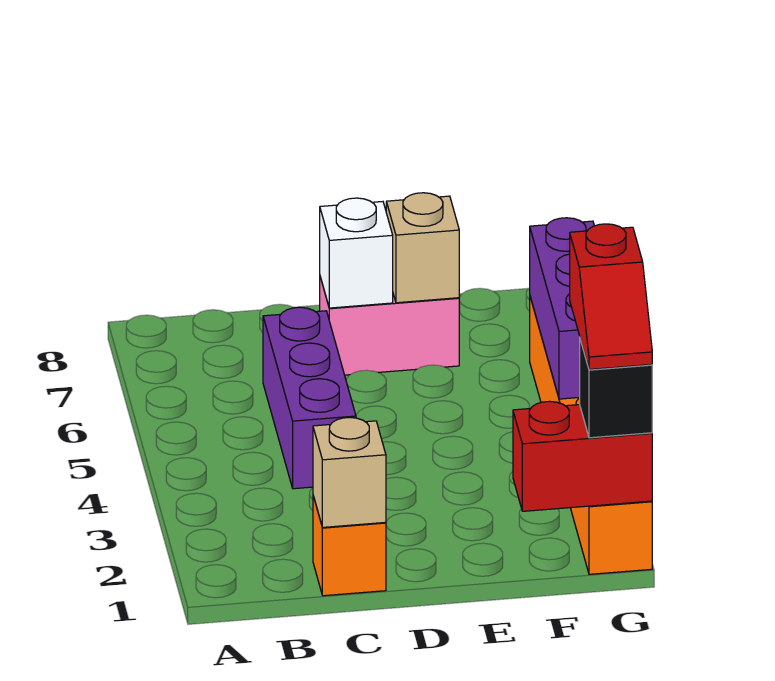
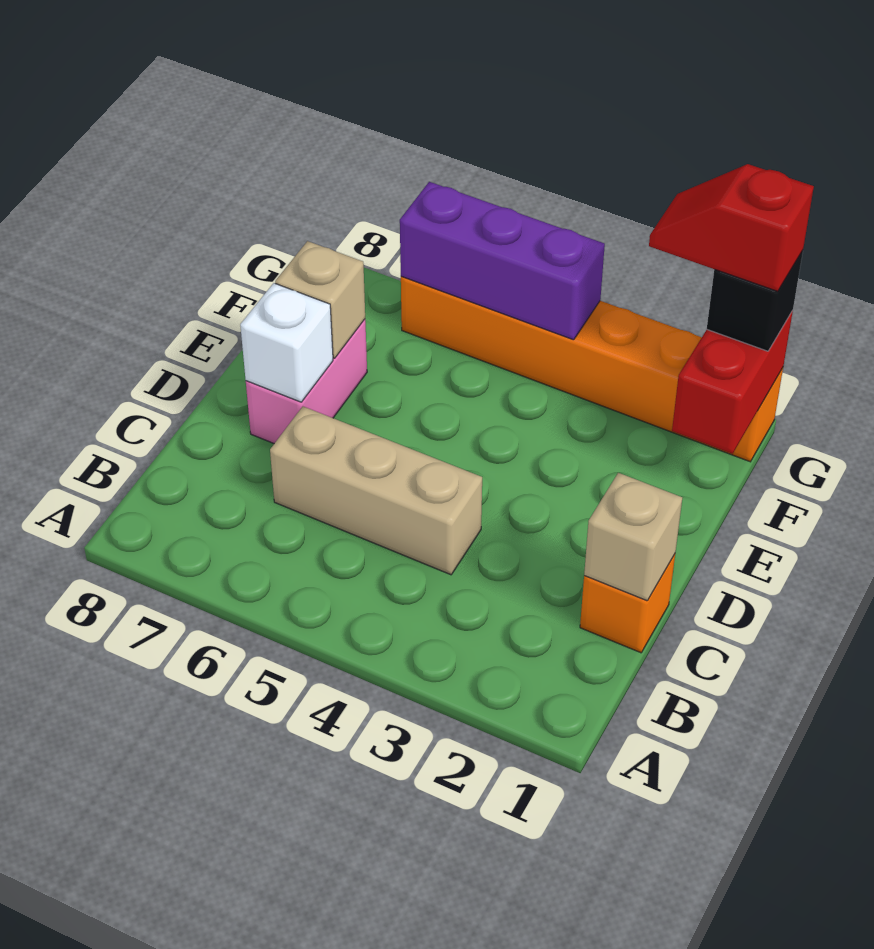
purple 1x3 brick [263,307,356,489] -> tan 1x3 brick [270,407,482,575]
red 1x2 slope [570,224,652,370] -> red 1x2 slope turned to [649,164,814,291]

